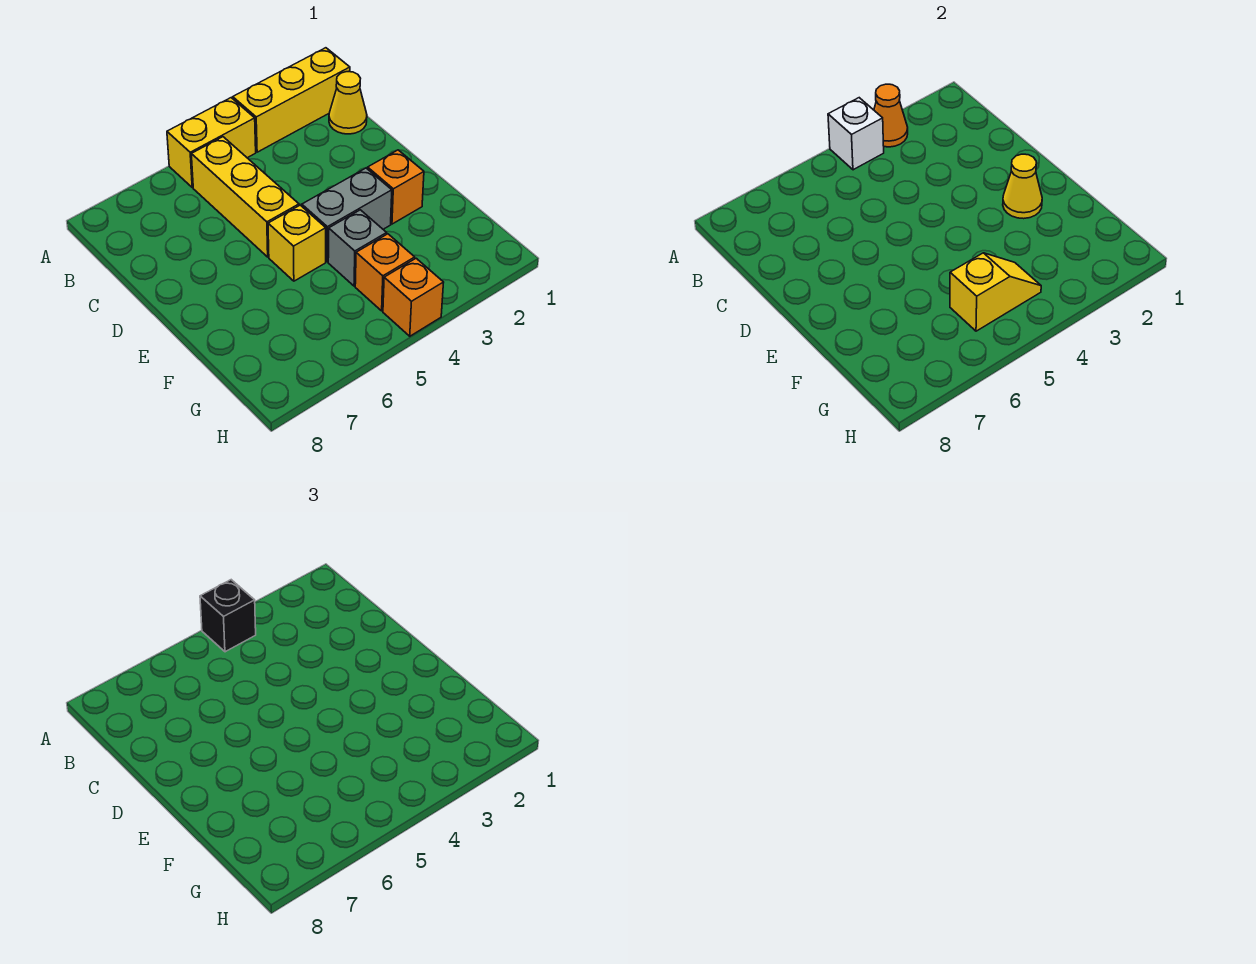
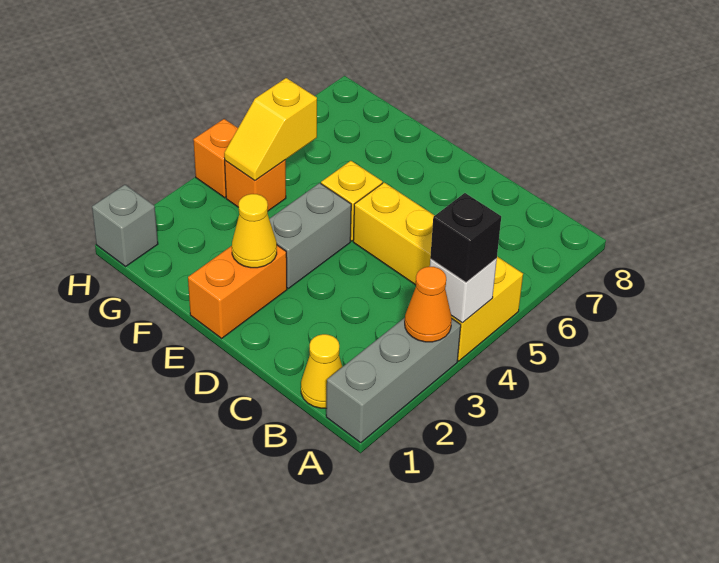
yellow 1x3 brick [233,48,350,152] -> grey 1x3 brick [326,318,461,443]
orange 1x1 brick [368,150,424,224] -> orange 1x2 brick [188,245,287,338]
grey 1x1 brick [328,210,387,286] -> grey 1x1 brick moved to [92,185,158,266]

